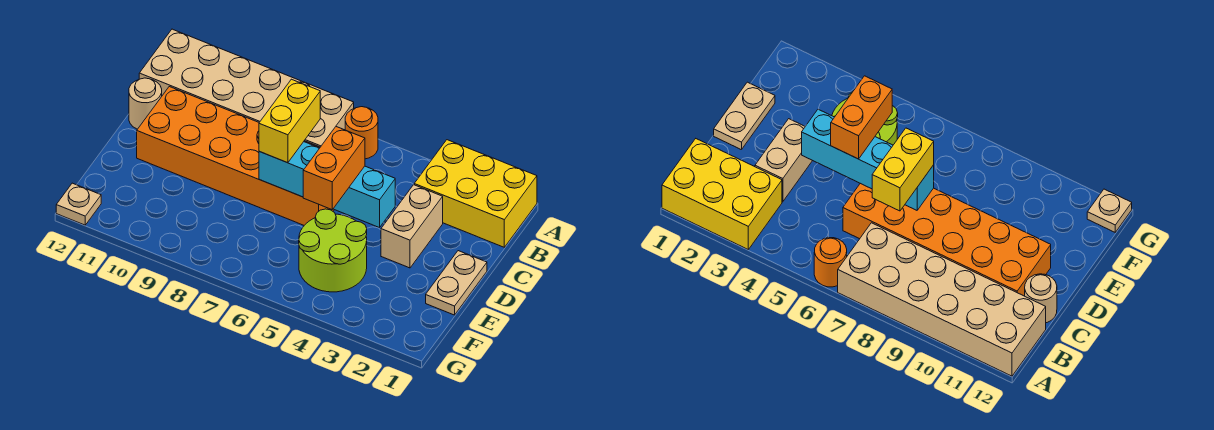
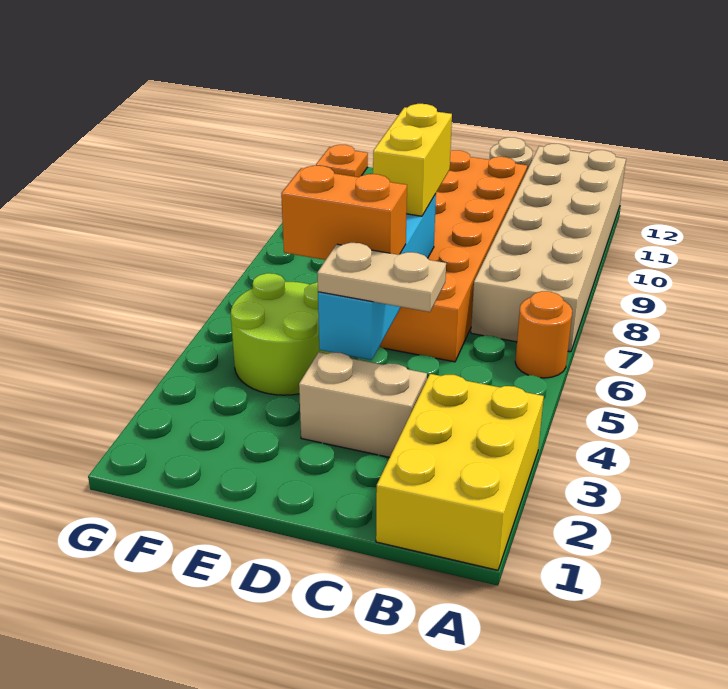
yellow 1x2 brick [259,79,320,163] -> yellow 1x2 brick turned to [373,104,452,216]
tan 1x2 plate [426,251,487,315] -> tan 1x2 plate moved to [317,243,446,312]
tan 1x1 plate [56,183,101,225] -> orange 1x1 plate [316,145,368,177]

